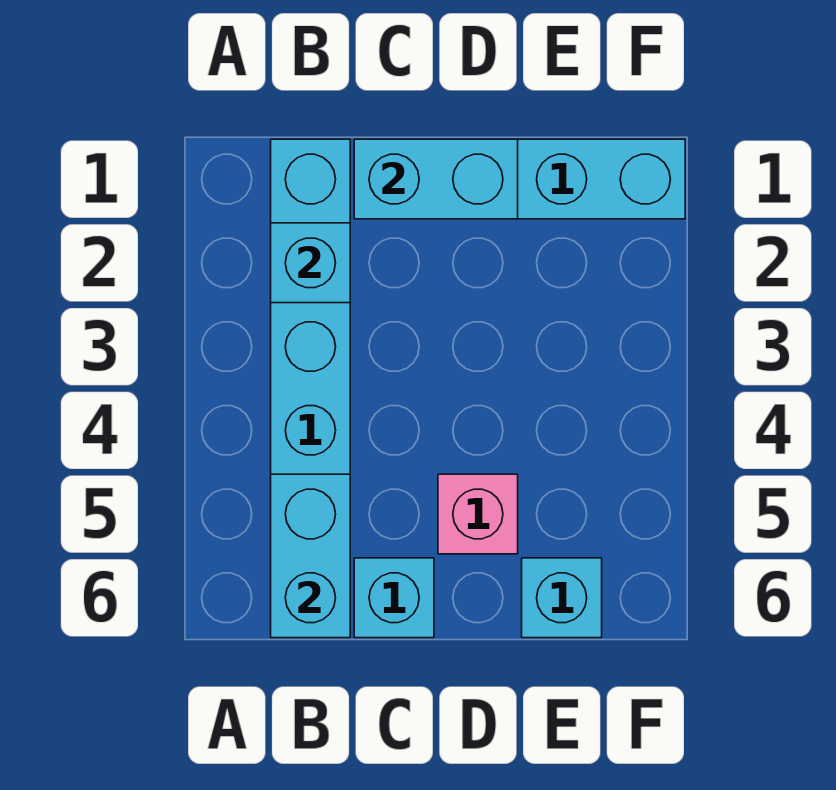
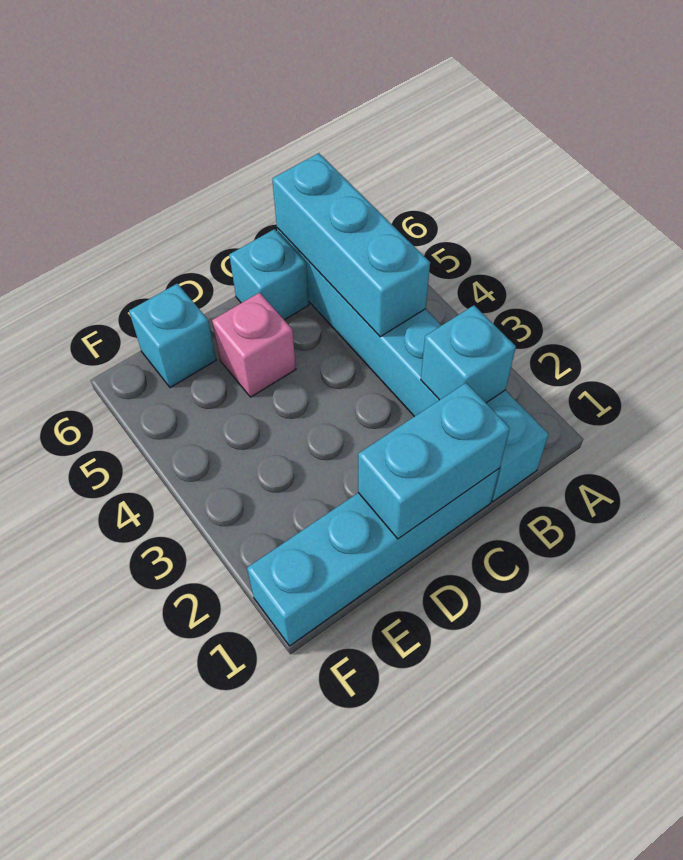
cyan 1x2 brick [271,474,350,638] -> cyan 1x3 brick [272,153,430,337]

